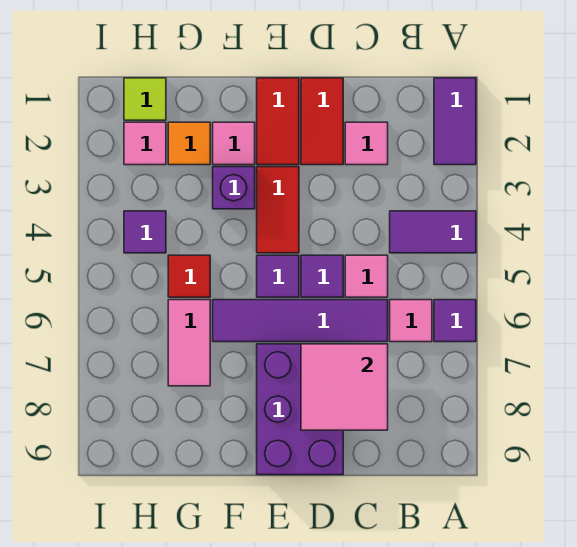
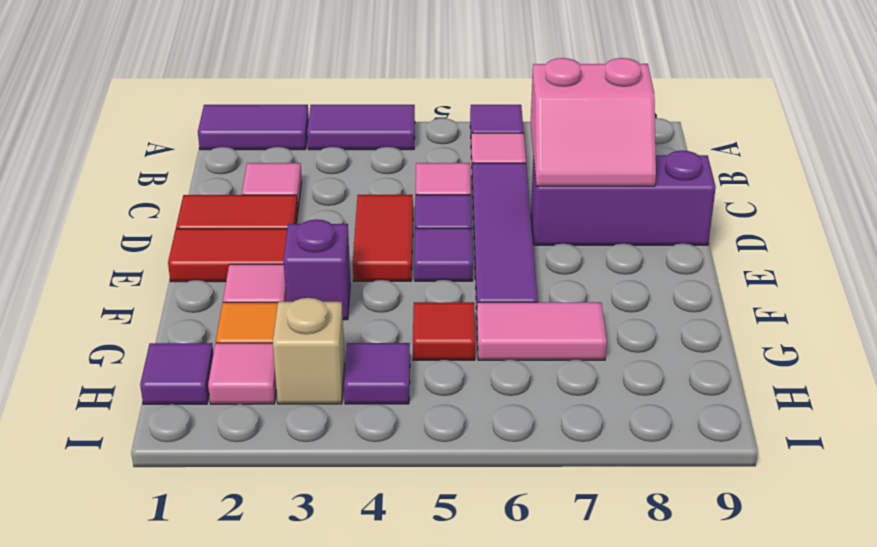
purple 1x2 tile [390,211,476,253] -> purple 1x2 tile turned to [307,105,415,150]
pink 2x2 tile [301,344,388,430] -> pink 2x2 slope [531,58,656,186]
purple 2x3 brick [257,344,343,475] -> purple 1x3 brick [531,151,716,245]
red 1x2 tile [257,167,299,253] -> red 1x2 tile turned to [353,195,413,281]
lime 1x1 tile [124,78,166,120] -> purple 1x1 tile [140,343,213,404]
none -> tan 1x1 brick [273,298,345,404]

